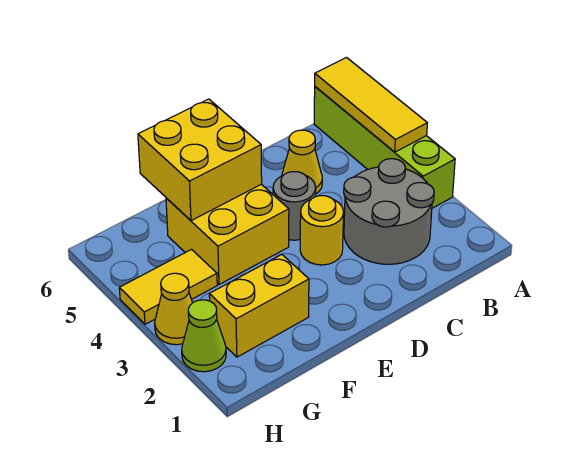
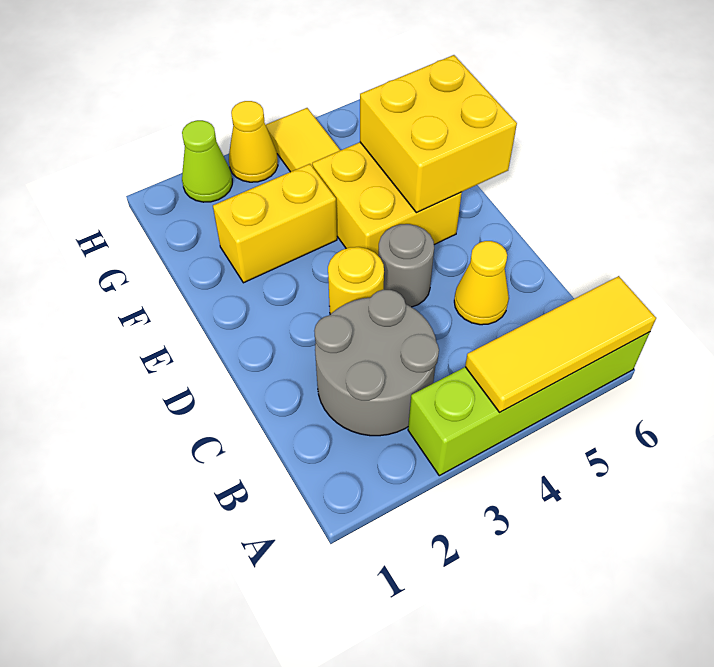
yellow 1x2 brick [209,254,309,357] -> yellow 1x2 brick turned to [213,164,337,283]

